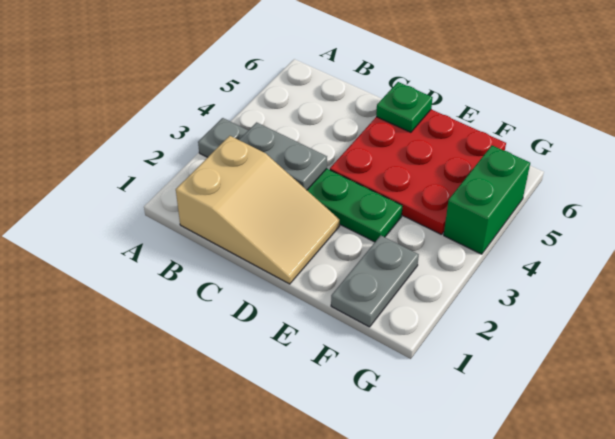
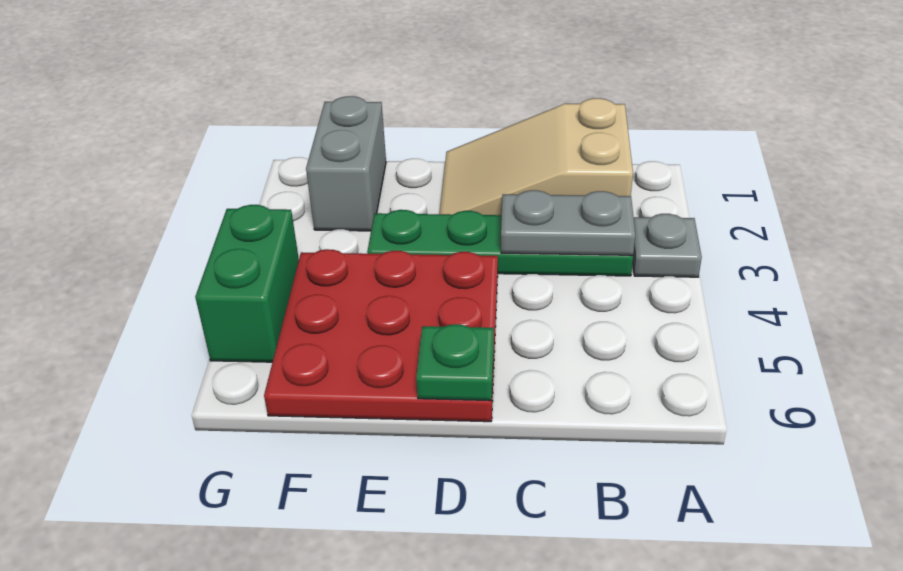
grey 1x2 plate [331,236,419,327] -> grey 1x2 brick [306,96,386,231]

